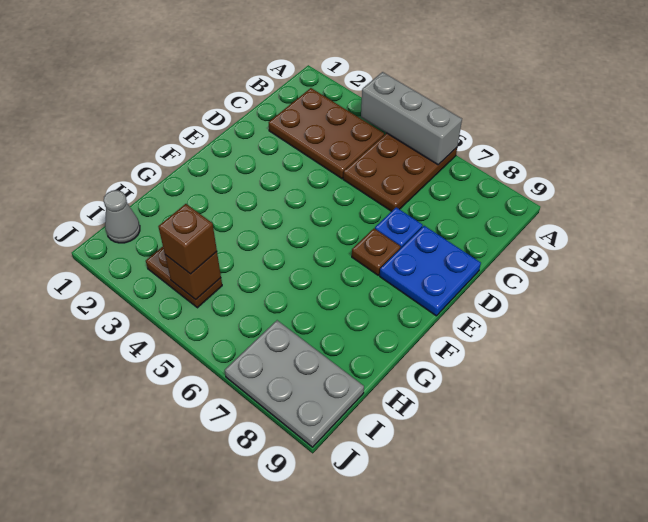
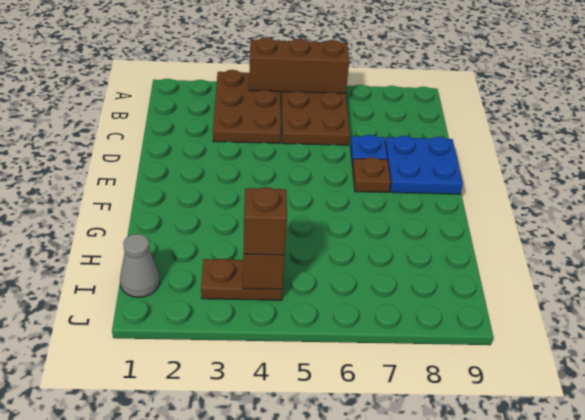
grey 1x3 brick [361,72,462,165] -> brown 1x3 brick [249,38,349,93]
brown 2x3 plate [269,88,384,179] -> brown 2x3 plate turned to [213,70,281,143]
grey 2x3 plate [225,320,364,447] -> none

